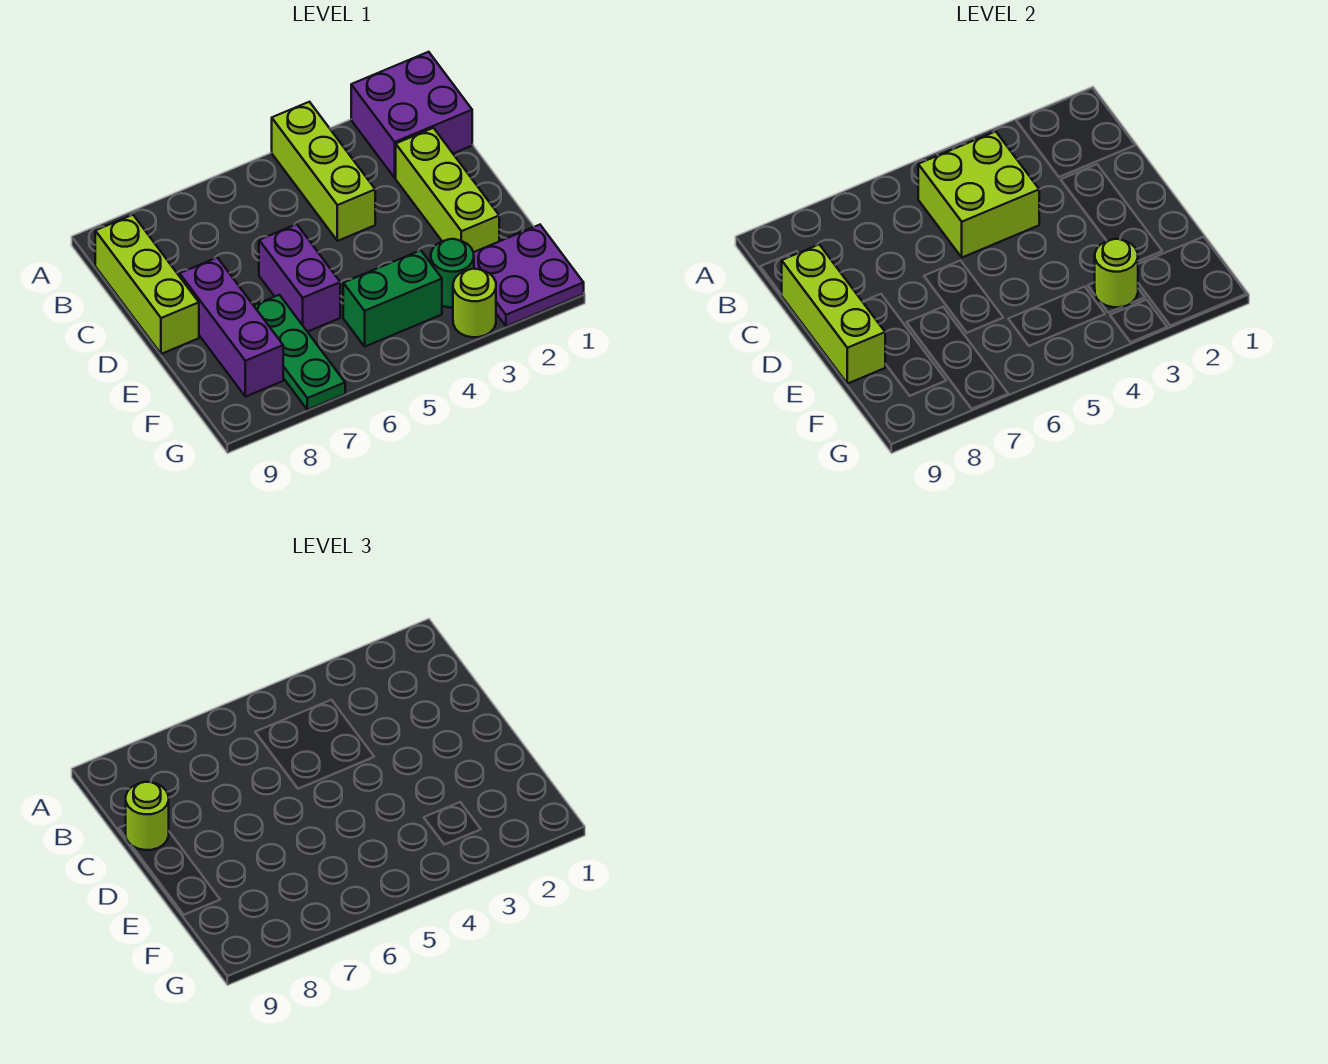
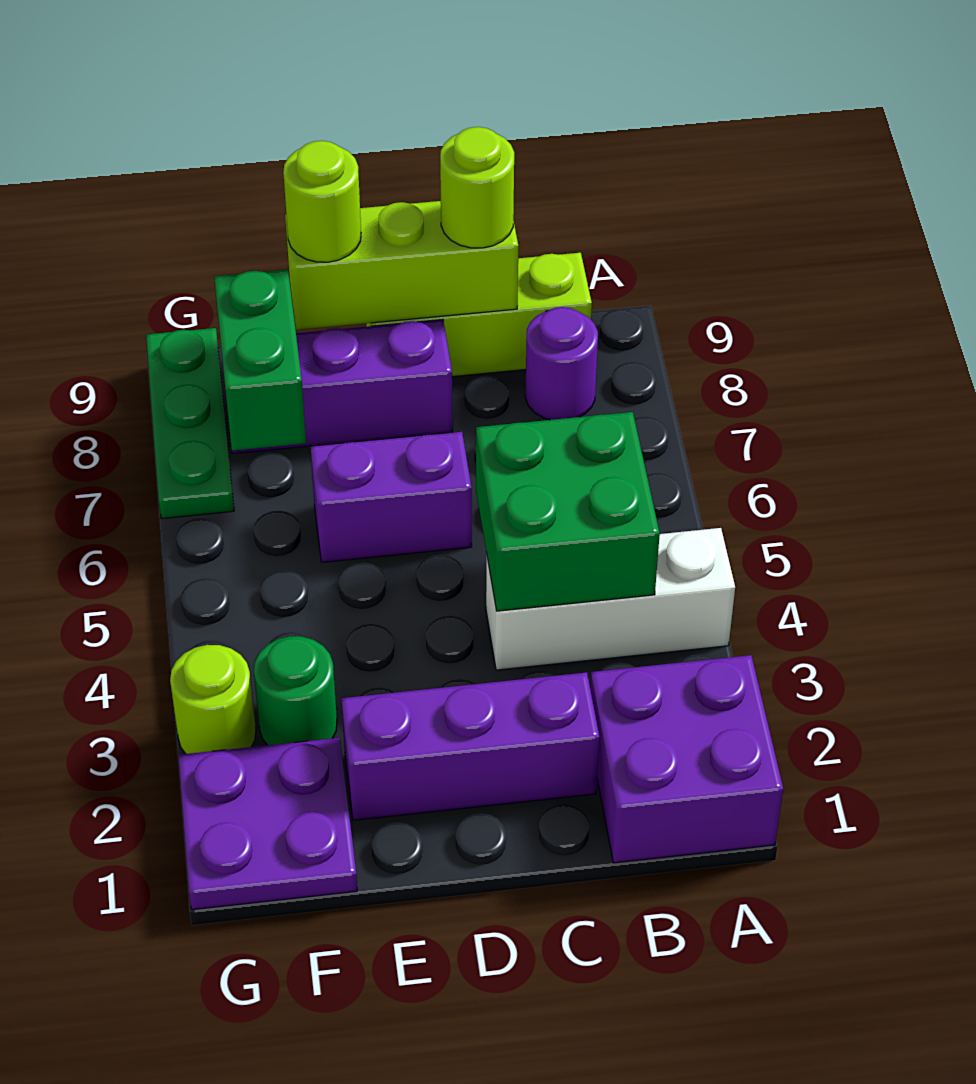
lime 1x3 brick [272,102,375,241] -> white 1x3 brick [486,528,735,670]
lime 2x2 brick [918,131,1039,257] -> green 2x2 brick [476,412,660,611]
none -> purple 1x1 round brick [525,307,598,420]
lime 1x3 brick [396,128,499,252] -> purple 1x3 brick [341,672,599,820]
green 1x3 plate [254,295,345,410] -> green 1x3 plate turned to [146,328,234,518]
lime 1x1 round brick [1095,239,1138,307] -> lime 1x1 round brick moved to [283,141,361,262]
green 1x2 brick [343,250,442,347] -> green 1x2 brick moved to [214,269,306,451]

